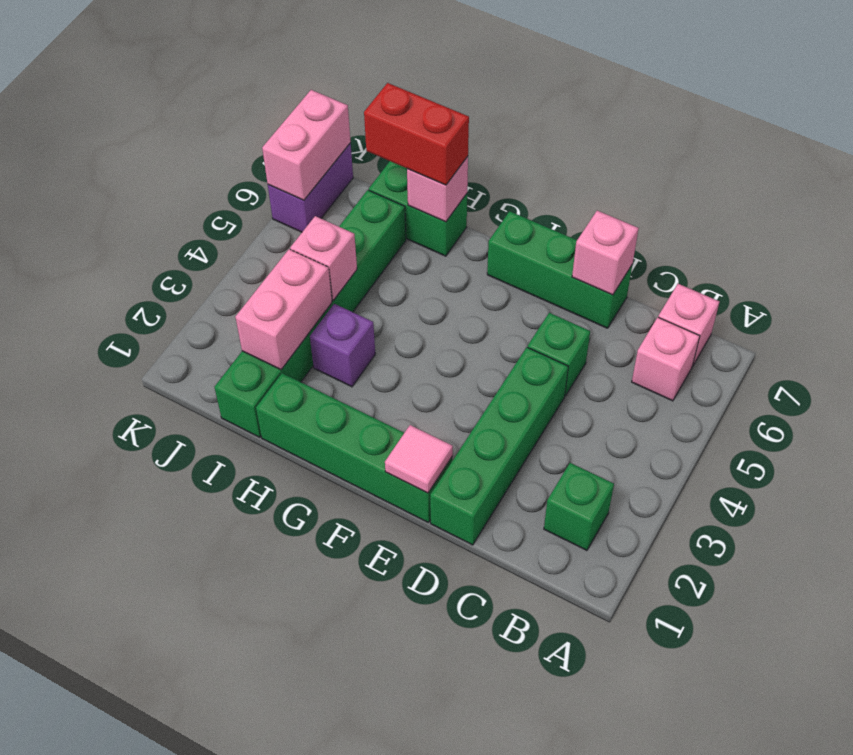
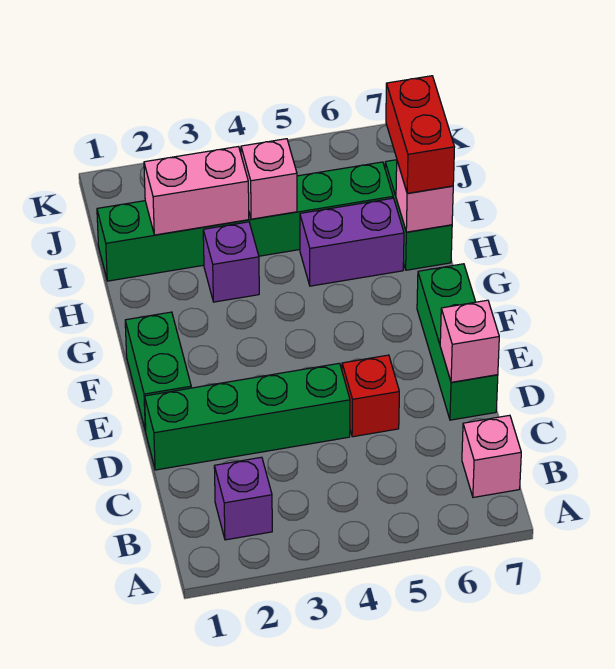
green 1x1 brick [544,463,614,550] -> purple 1x1 brick [214,457,272,540]
pink 1x1 brick [632,317,700,401] -> none
green 1x1 brick [528,313,590,396] -> red 1x1 brick [342,355,399,437]
green 1x4 brick [256,373,452,523] -> green 1x2 brick [125,312,191,431]
pink 1x1 tile [385,425,453,493] -> none
purple 1x2 brick [268,143,353,232] -> purple 1x2 brick moved to [300,198,404,286]
pink 1x2 brick [262,90,351,200] -> none

